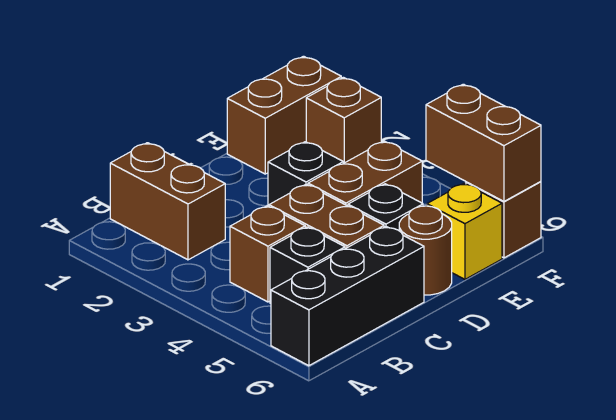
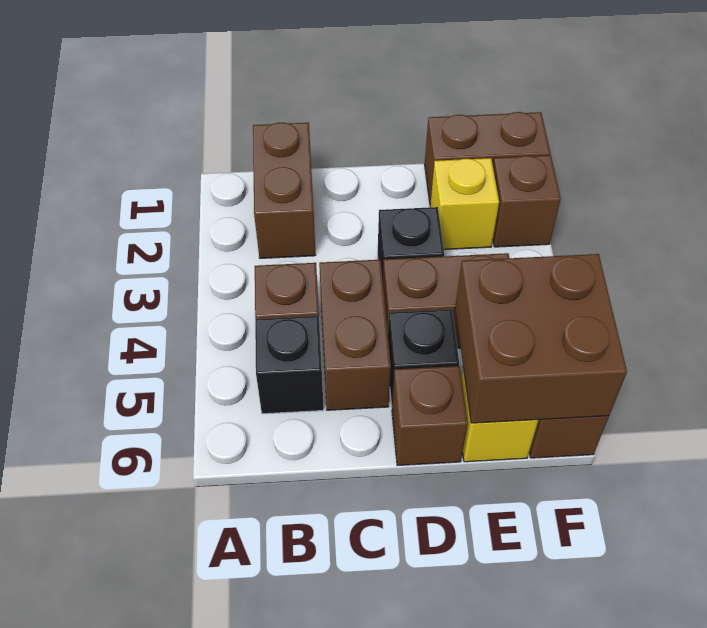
black 1x3 brick [271,227,424,366] -> none
brown 1x1 round brick [399,206,452,295] -> brown 1x1 brick [392,366,468,465]
none -> yellow 1x1 brick [430,158,499,249]
brown 1x2 brick [426,84,541,201] -> brown 2x2 brick [455,254,627,423]

